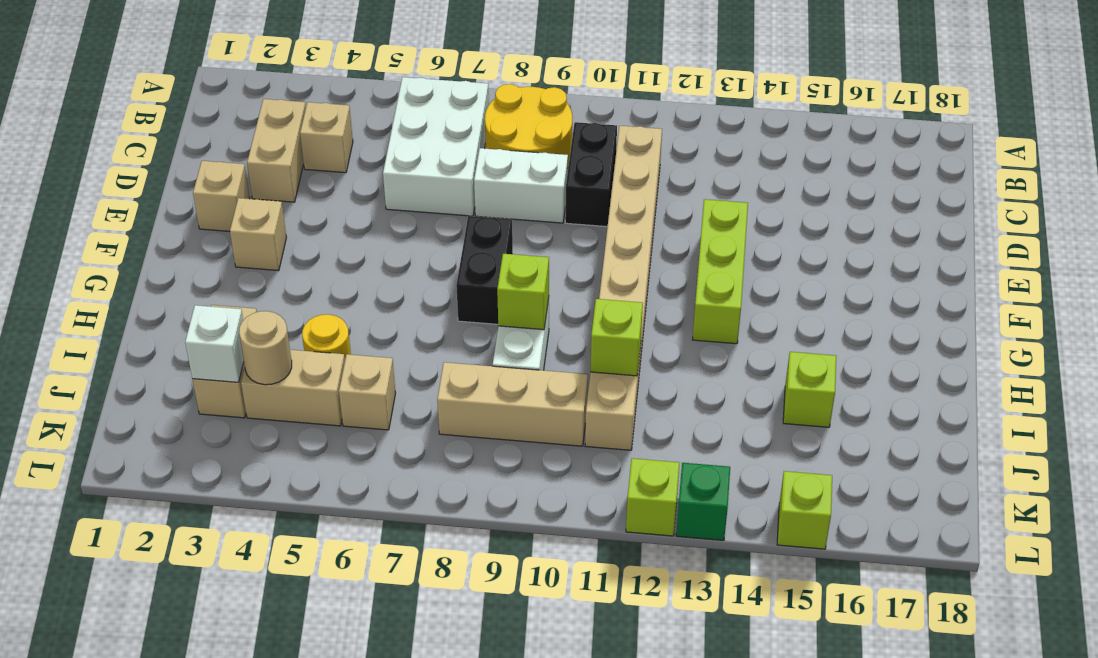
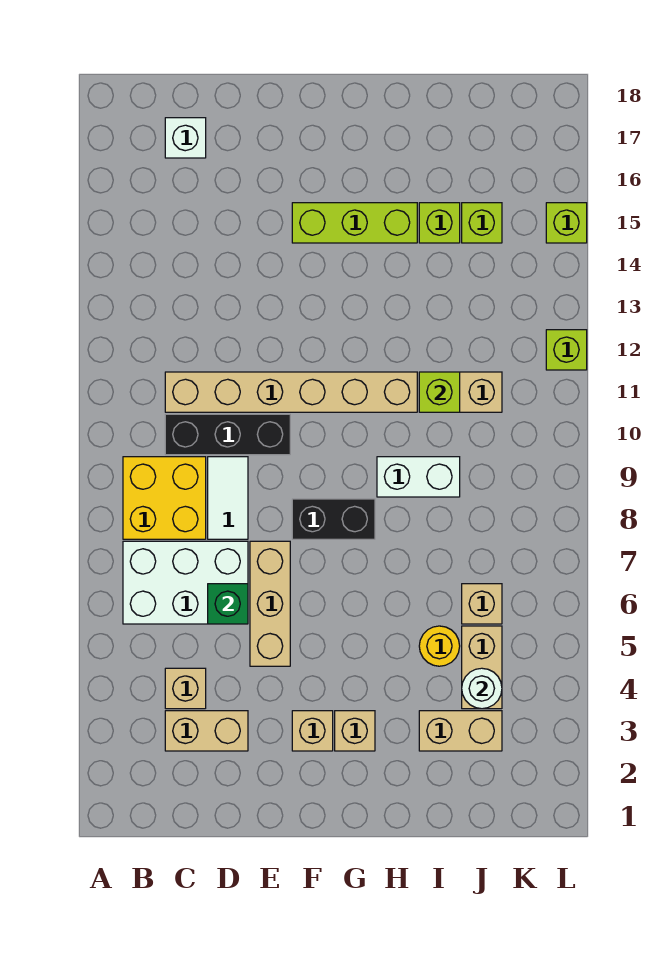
yellow 2x2 round brick [485,84,573,166] -> yellow 2x2 brick [123,457,206,539]
black 1x2 brick [565,122,617,227] -> black 1x3 brick [165,414,290,455]
white 1x2 brick [474,148,568,223] -> white 1x2 tile [208,457,248,539]
tan 1x1 brick [193,161,250,231] -> tan 1x1 brick moved to [335,711,375,751]
lime 1x3 brick [692,199,748,344] -> lime 1x3 brick moved to [292,203,417,243]
lime 1x1 brick [497,254,549,330] -> lime 1x1 brick moved to [462,203,502,243]
white 1x1 brick [185,305,244,382] -> white 1x1 brick moved to [165,118,206,158]
tan 1x1 round brick [239,311,292,385] -> white 1x1 round brick [462,668,502,709]
tan 1x3 brick [437,362,588,446] -> tan 1x3 brick moved to [250,541,290,666]
green 1x1 brick [676,463,730,540] -> green 1x1 brick moved to [208,584,248,624]

